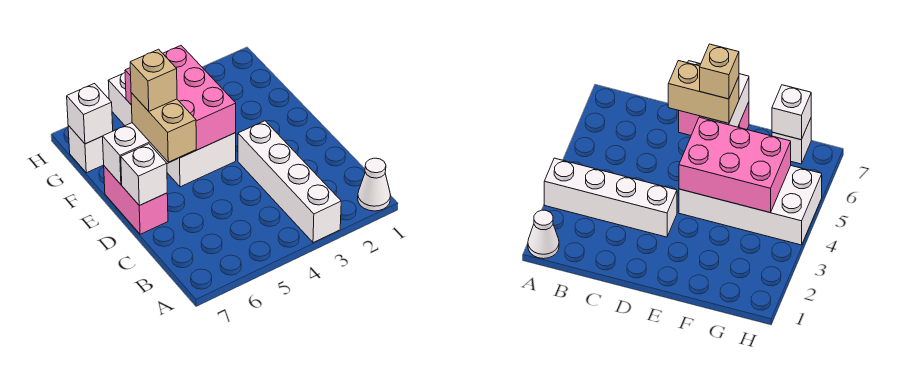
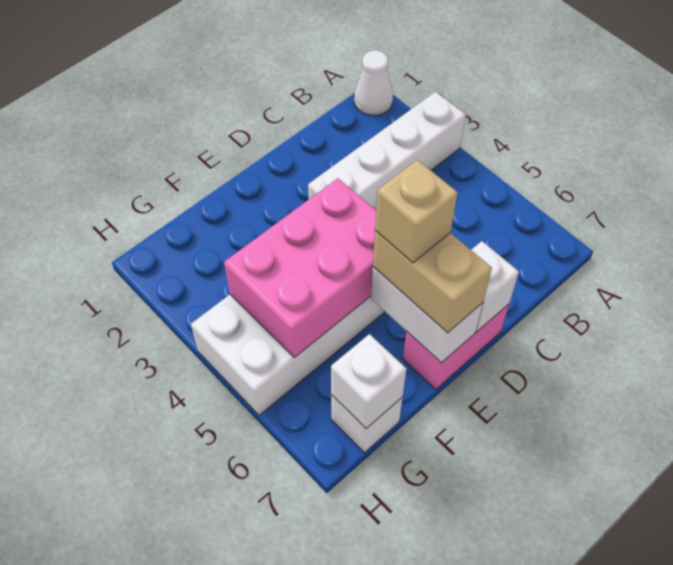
tan 1x2 brick [131,93,196,162] -> tan 1x2 brick turned to [373,231,492,333]

